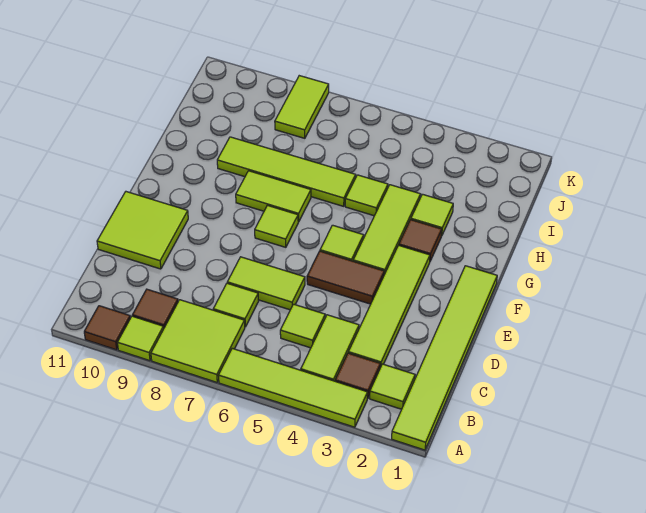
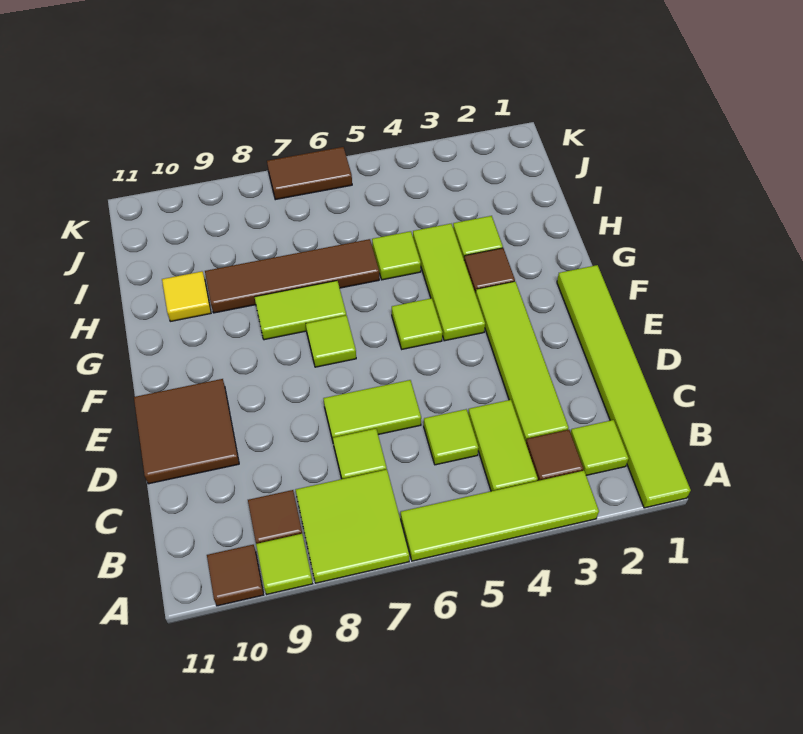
lime 2x2 tile [97,192,188,269] -> brown 2x2 tile [134,379,239,484]
brown 1x2 tile [307,251,384,304] -> brown 1x2 tile moved to [267,147,352,200]
lime 1x4 tile [217,137,356,206] -> brown 1x4 tile [205,239,379,313]
none -> yellow 1x1 tile [162,271,211,321]
lime 1x2 tile [275,76,329,138] -> none

